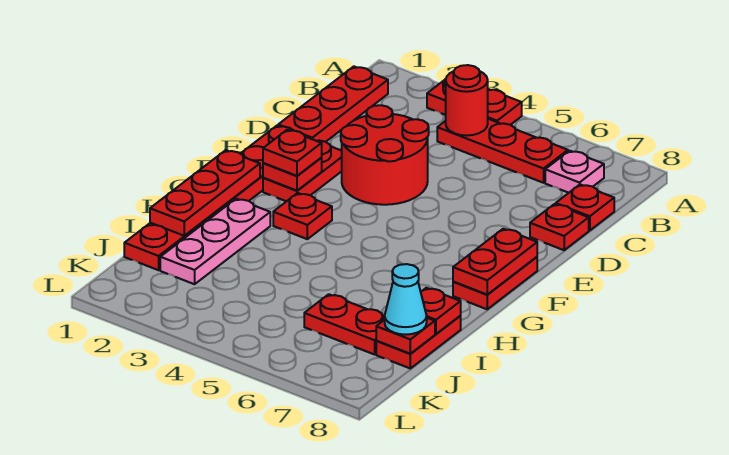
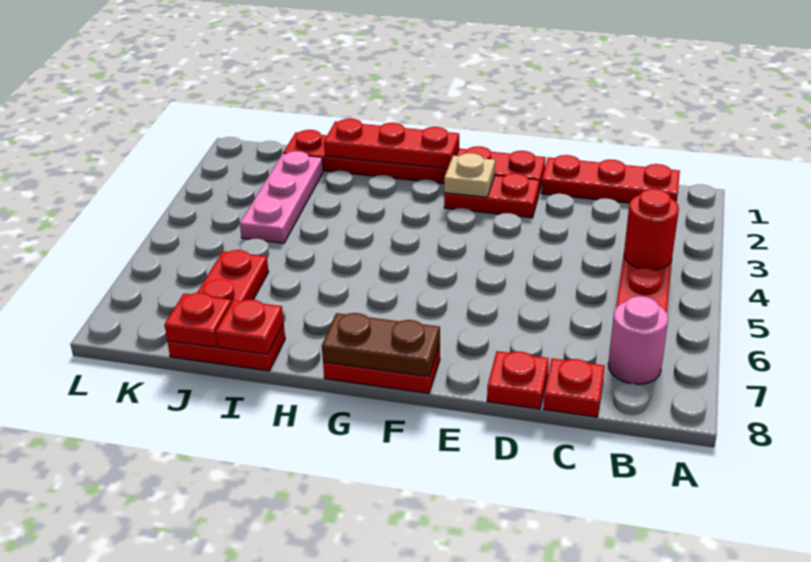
red 1x2 plate [427,79,522,125] -> none
pink 1x1 plate [545,151,604,193] -> pink 1x1 round brick [608,296,668,384]
red 2x2 round brick [341,105,429,205] -> none
red 1x1 plate [263,158,322,191] -> tan 1x1 plate [444,153,495,197]
red 1x1 plate [263,130,322,176] -> none
red 1x2 plate [453,229,537,294] -> brown 1x2 plate [322,313,440,377]
red 1x1 plate [273,193,332,239] -> none
pink 1x3 plate [160,199,270,284] -> pink 1x3 plate turned to [240,151,323,243]
cyan 1x1 cone [385,264,427,335] -> none

